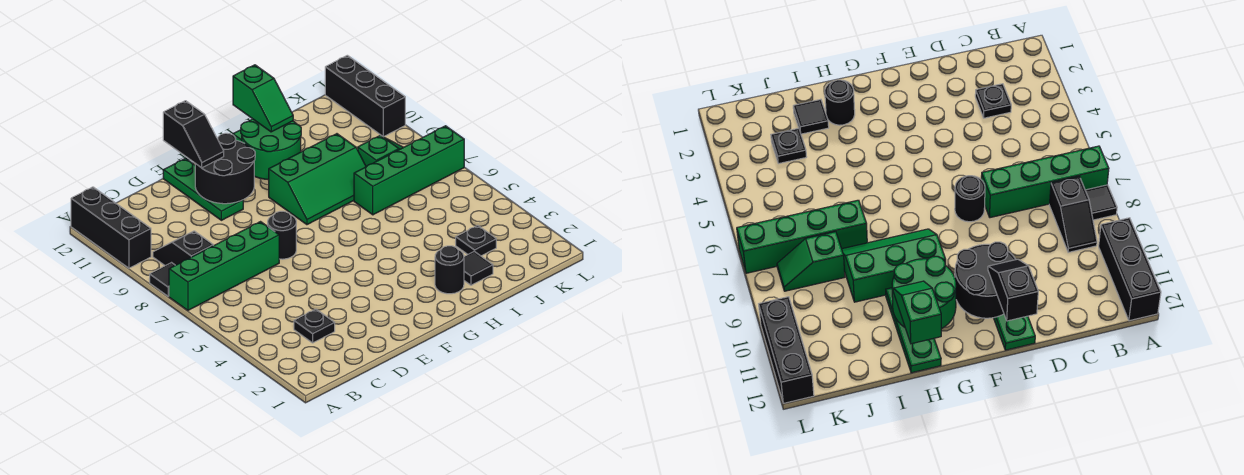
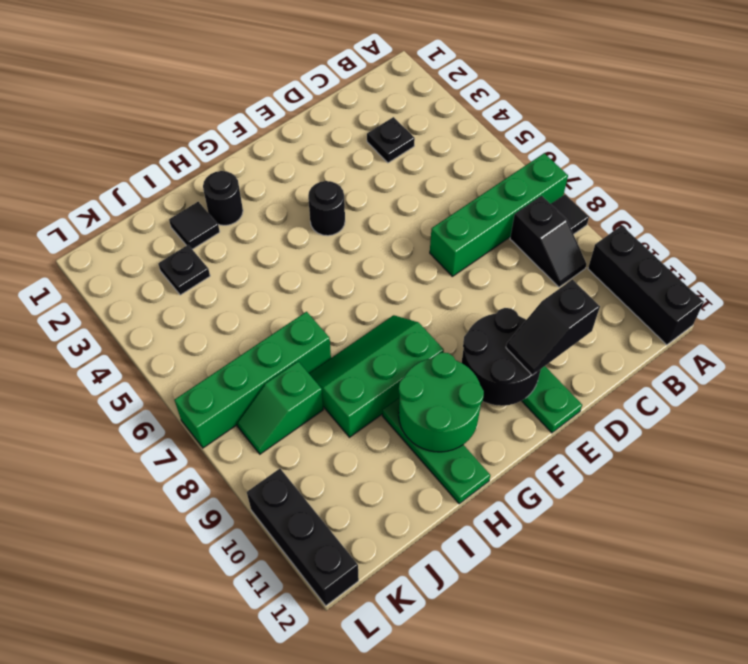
black 1x1 round brick [268,211,296,259] -> black 1x1 round brick moved to [308,181,345,236]
black 1x2 slope [163,101,224,168] -> black 1x2 slope turned to [506,280,600,375]
green 1x2 slope [233,65,293,132] -> none

